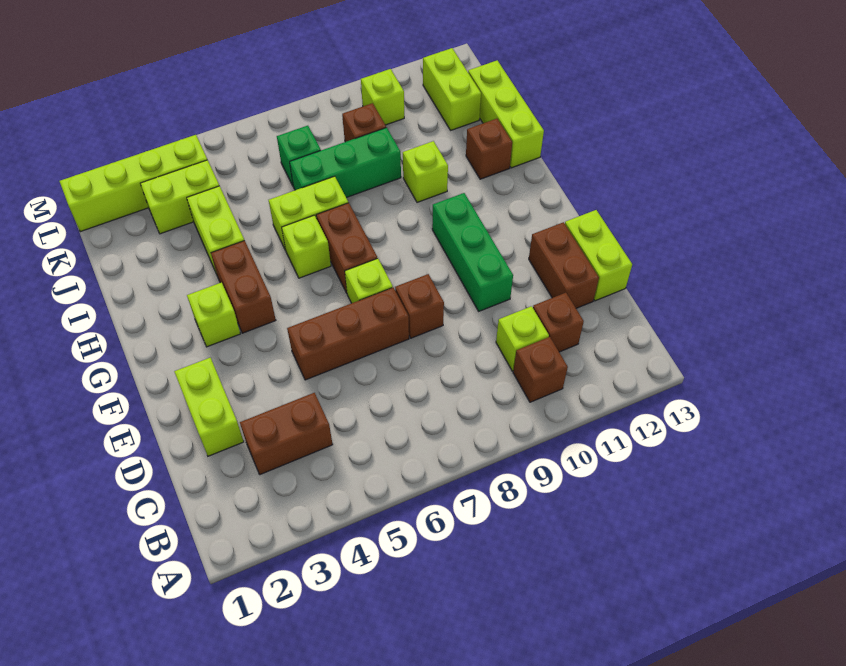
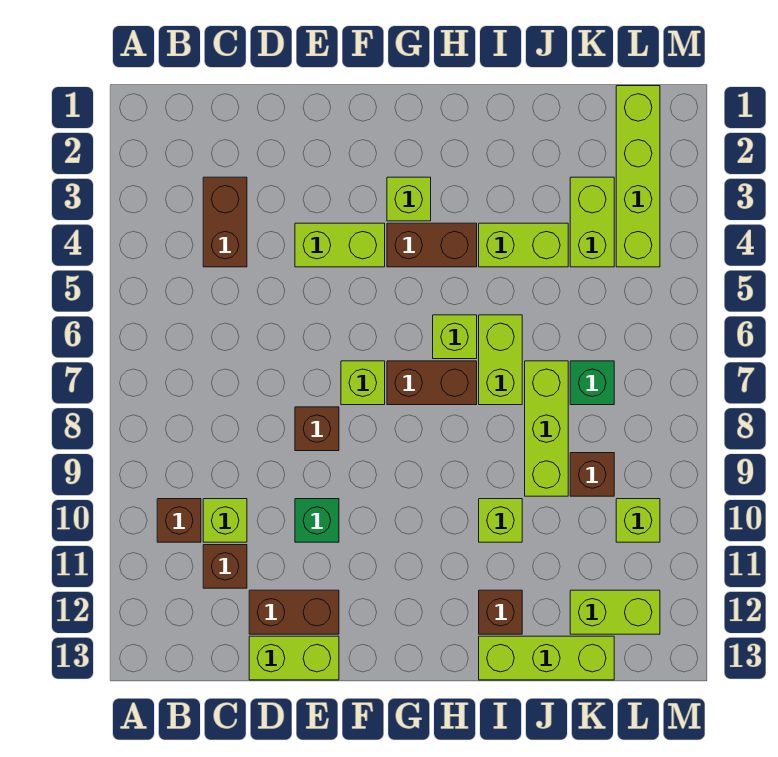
lime 1x2 brick [174,358,244,456] -> lime 1x2 brick moved to [295,223,385,267]
brown 1x3 brick [287,287,409,380] -> none
green 1x3 brick [432,193,513,311] -> green 1x1 brick [295,499,339,542]
green 1x3 brick [290,128,401,198] -> lime 1x3 brick [525,361,568,496]

